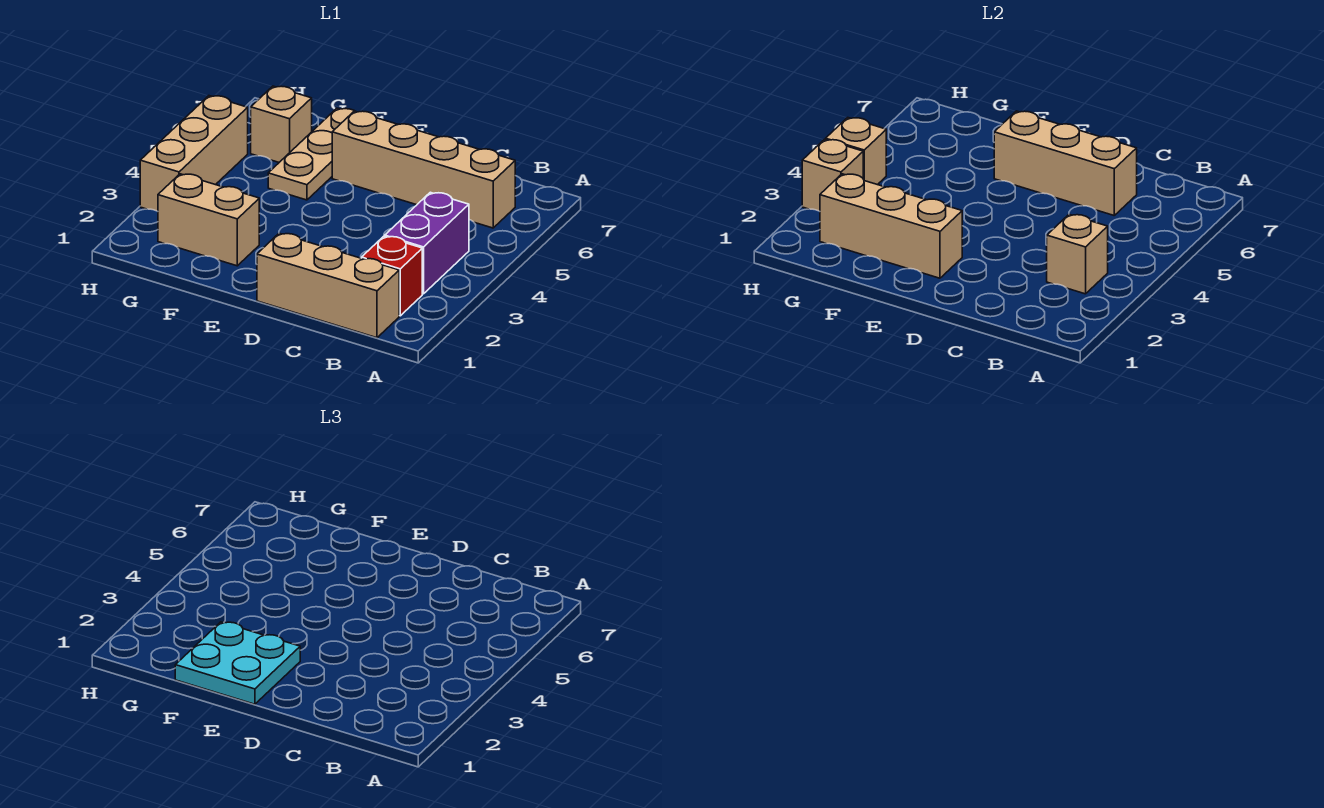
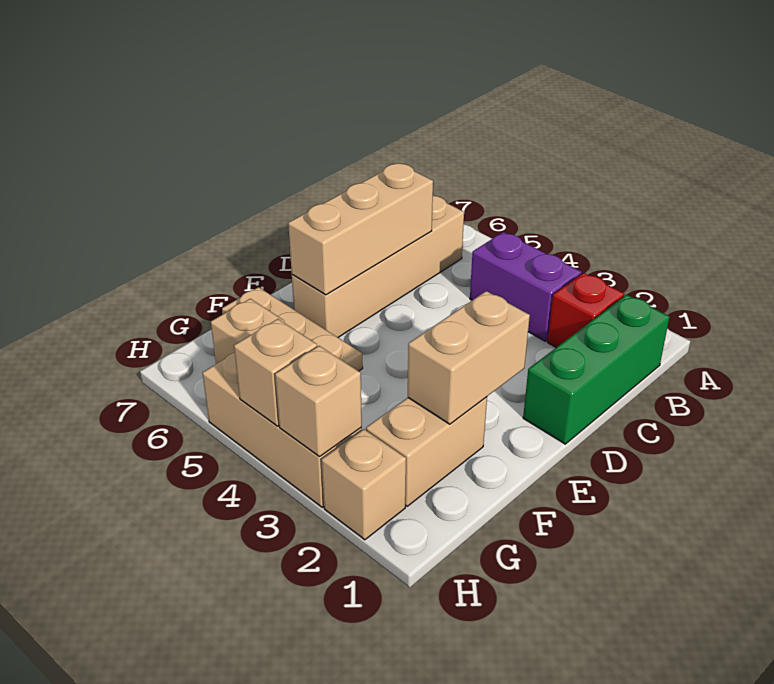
tan 1x3 brick [257,233,399,338] -> green 1x3 brick [523,295,669,444]
tan 1x1 brick [1047,214,1108,294] -> tan 1x1 brick moved to [322,429,406,540]
cyan 2x2 plate [175,622,300,704] -> none
tan 1x3 brick [820,174,962,278] -> tan 1x2 brick [408,291,530,424]

